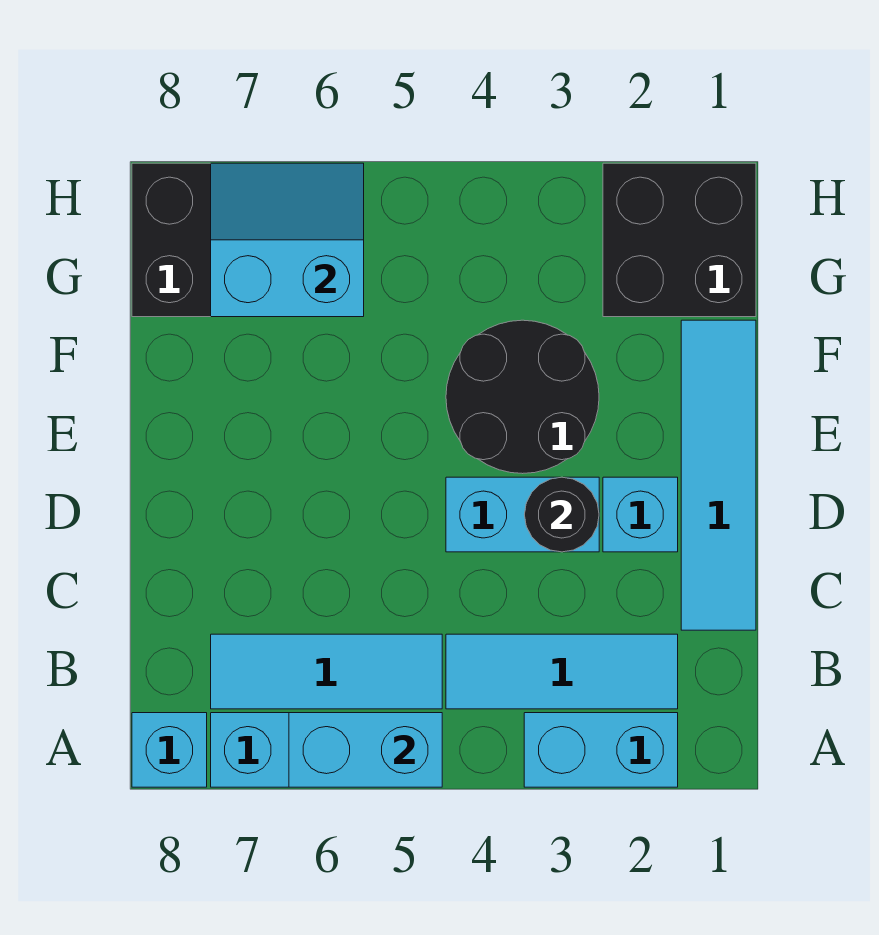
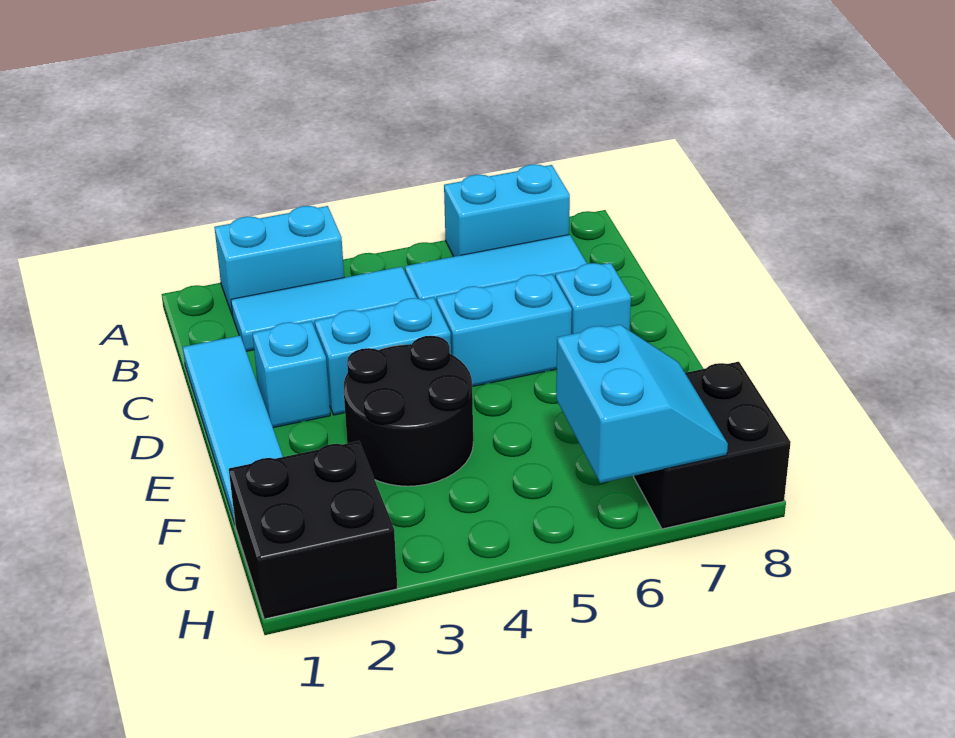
cyan 1x2 brick [289,713,442,787] -> cyan 1x2 brick moved to [437,274,572,387]
cyan 1x1 brick [132,713,207,787] -> cyan 1x1 brick moved to [555,263,631,334]
black 1x1 round brick [524,477,599,552] -> none
cyan 2x2 slope [211,163,364,317] -> cyan 2x2 slope turned to [556,325,728,483]

